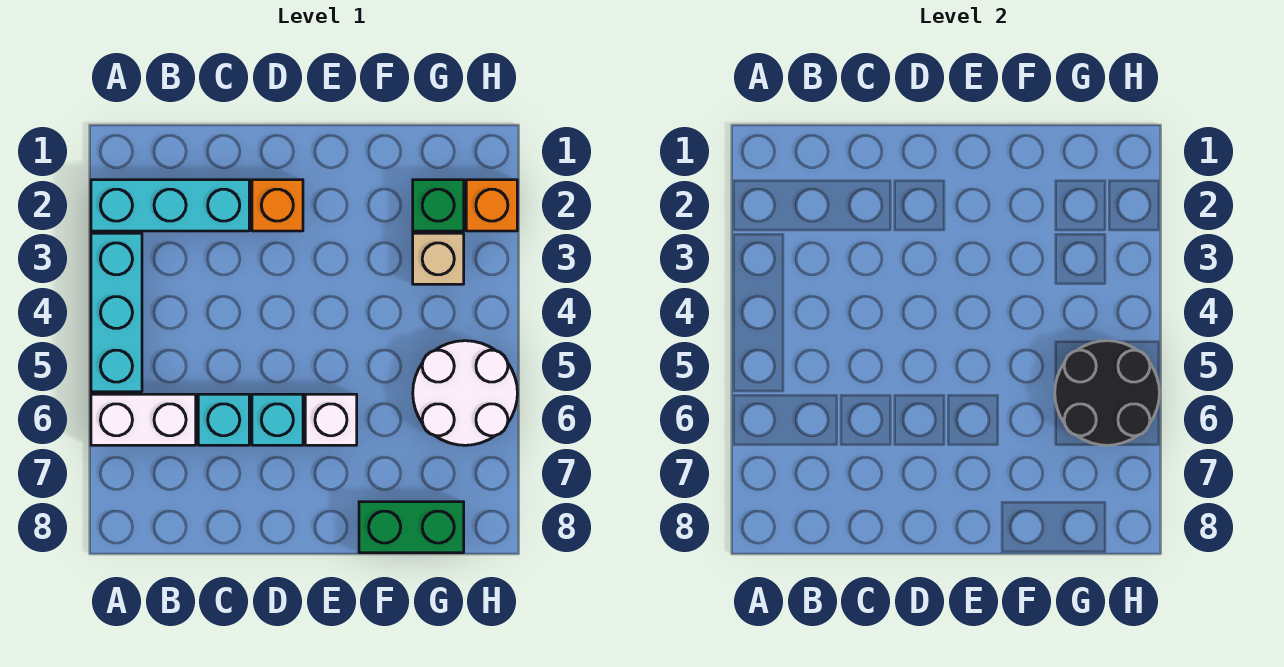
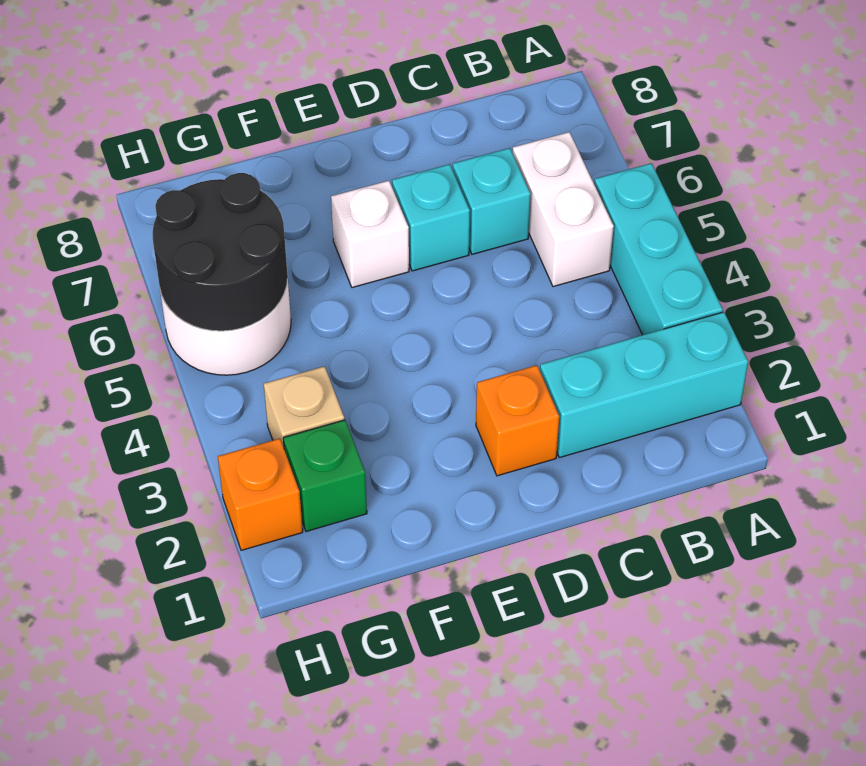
white 1x2 brick [91,394,196,445] -> white 1x2 brick turned to [513,132,614,287]
green 1x2 brick [359,502,464,553] -> none

